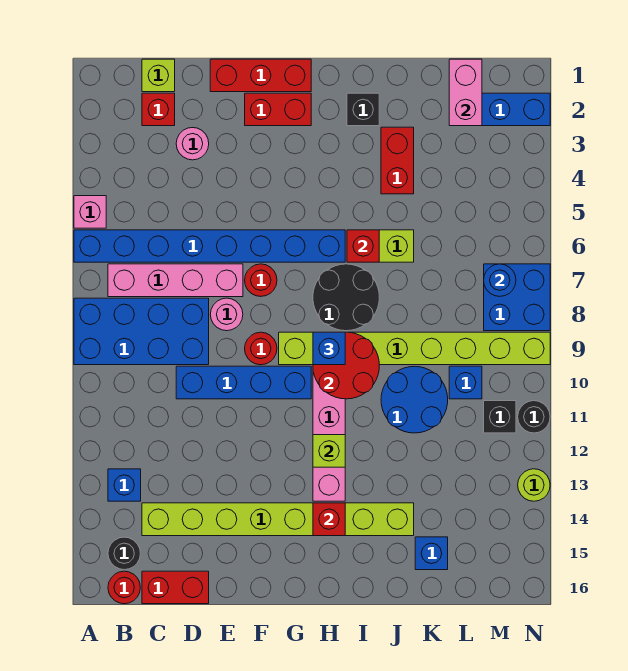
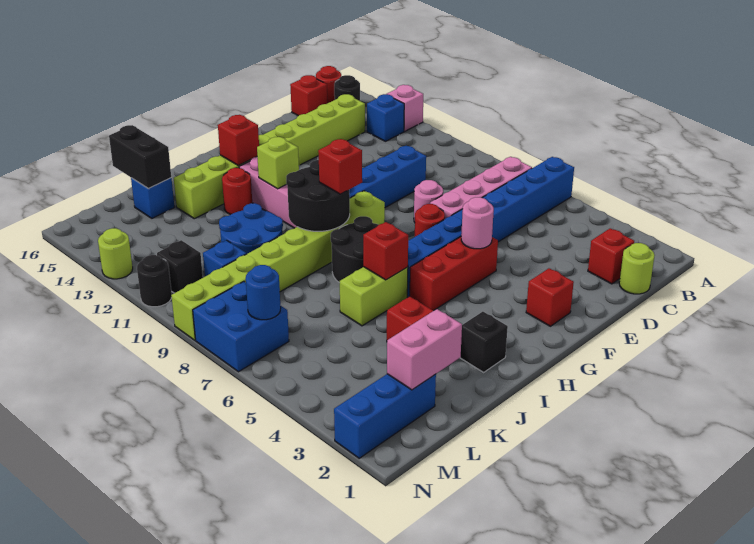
pink 1x1 brick [74,196,106,228] -> pink 1x1 brick moved to [387,85,423,131]
blue 2x4 brick [74,298,209,365] -> none
lime 1x1 brick [142,59,175,92] -> lime 1x1 round brick [619,243,655,294]
red 1x2 brick [142,571,209,604] -> red 1x1 brick [290,75,327,116]
pink 1x1 round brick [176,128,209,160] -> pink 1x1 round brick moved to [461,197,494,249]
red 1x3 brick [210,59,311,92] -> red 1x3 brick moved to [410,237,498,311]
red 1x2 brick [245,93,311,126] -> red 1x1 brick [526,268,574,326]
red 1x1 round brick [245,332,277,365] -> red 1x1 round brick moved to [222,168,252,215]
red 2x2 round brick [313,332,379,399] -> black 2x2 round brick [286,160,350,231]
blue 1x1 brick [313,332,345,365] -> red 1x1 brick [318,139,362,194]
none -> black 1x2 brick [109,125,171,189]
pink 1x2 brick [449,59,482,126] -> pink 1x2 brick turned to [387,309,462,390]

